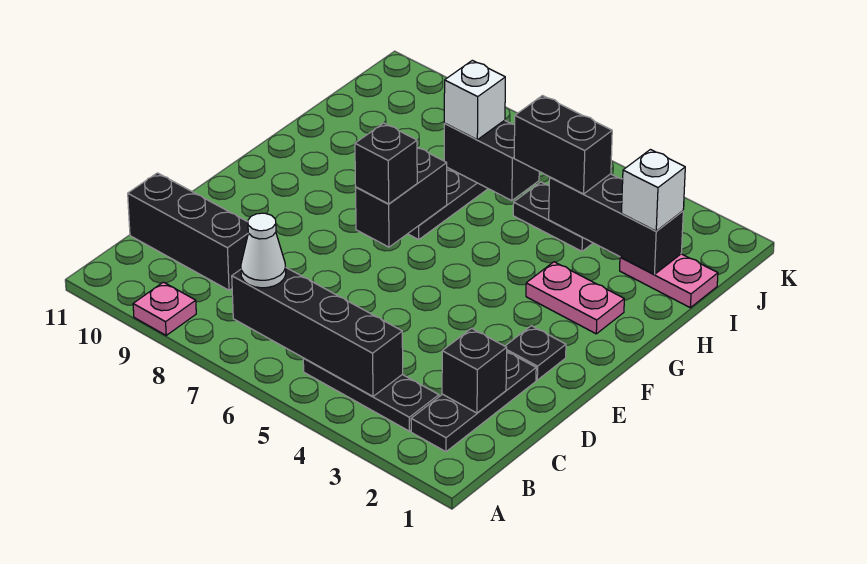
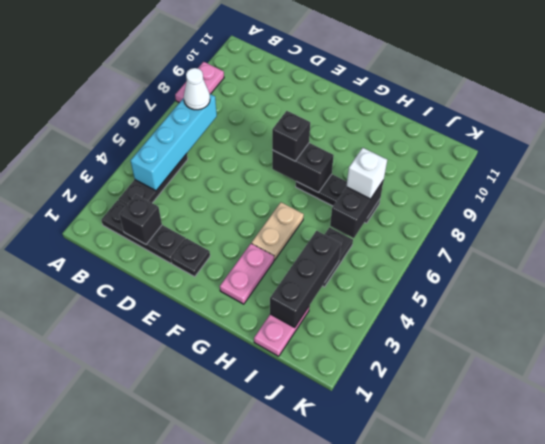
pink 1x1 plate [133,282,196,335] -> pink 1x2 plate [175,62,224,103]
black 1x4 brick [232,268,403,397] -> cyan 1x4 brick [130,94,217,191]
black 1x3 brick [128,173,248,290] -> none
none -> tan 1x2 plate [251,202,304,260]
white 1x1 brick [622,150,685,231] -> none
black 1x2 brick [514,96,612,194] -> none

